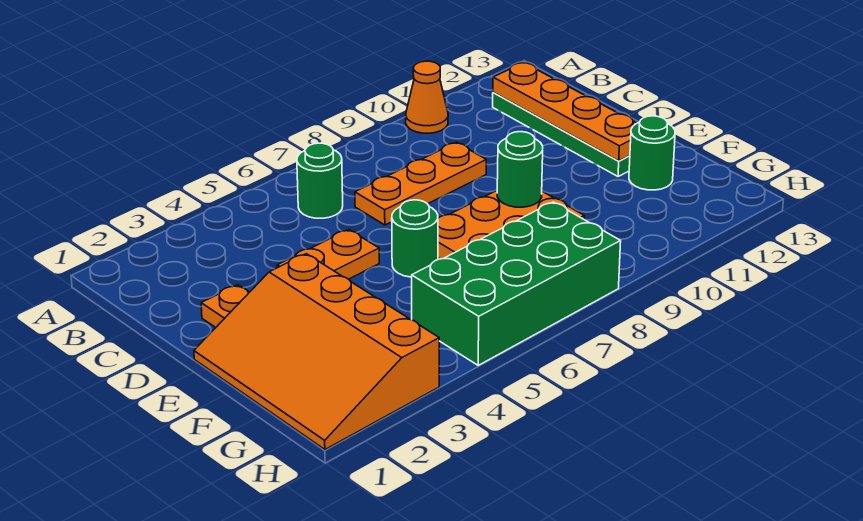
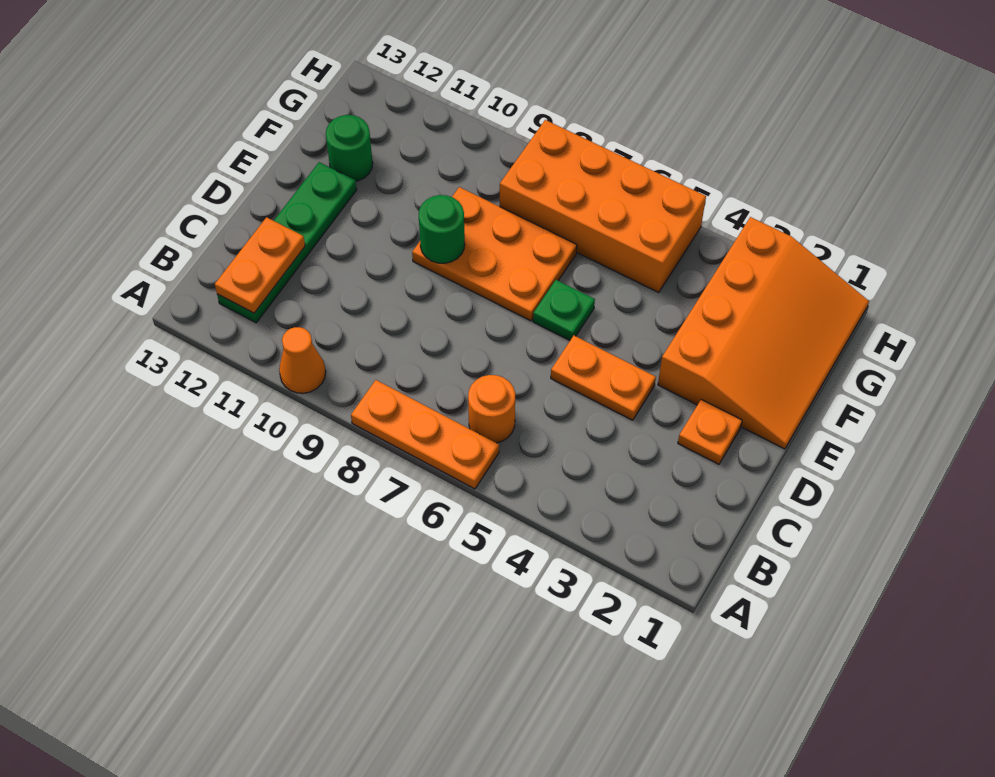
green 1x1 round brick [297,143,343,218] -> orange 1x1 round brick [468,375,515,443]
orange 1x4 plate [493,63,637,161] -> orange 1x2 plate [215,217,305,313]
orange 1x3 plate [355,143,486,225] -> orange 1x3 plate moved to [351,380,499,489]
green 1x1 round brick [392,200,438,277] -> green 1x1 plate [533,280,595,340]
green 2x4 brick [412,202,621,365] -> orange 2x4 brick [500,120,706,293]

